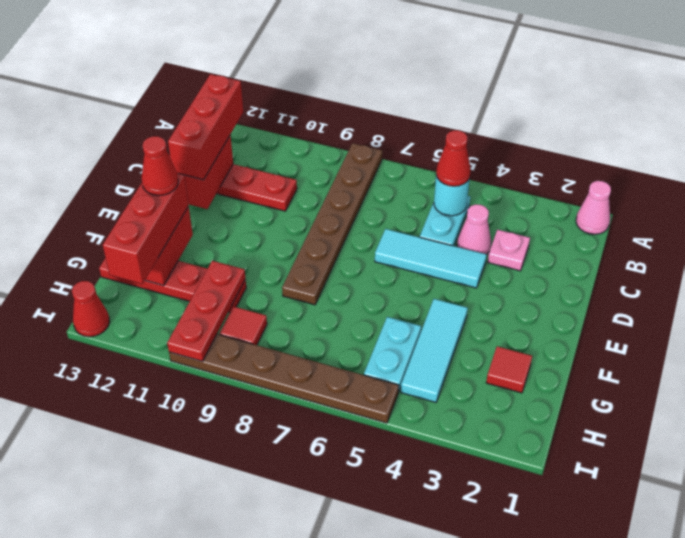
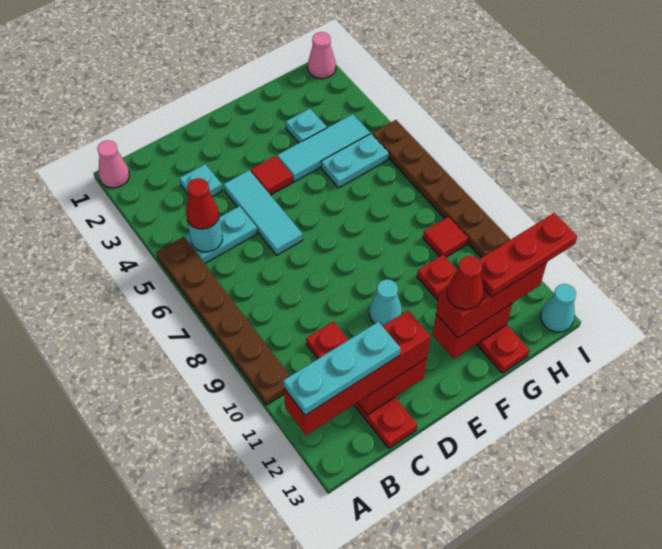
brown 1x6 plate [282,143,382,305] -> brown 1x6 plate turned to [156,237,290,405]
none -> cyan 1x3 plate [283,322,401,415]
red 1x3 brick [168,74,243,180] -> red 1x4 brick [284,310,430,435]
pink 1x1 plate [488,230,530,271] -> cyan 1x1 plate [180,164,222,197]
pink 1x1 cone [457,204,491,254] -> pink 1x1 cone moved to [308,32,336,79]
none -> cyan 1x1 cone [369,279,402,326]
red 1x1 tile [486,346,532,393] -> red 1x1 tile moved to [251,156,293,195]
none -> cyan 1x1 plate [286,109,327,143]
red 1x3 plate [167,261,245,361] -> red 1x3 plate moved to [479,213,577,297]
red 1x1 cone [72,281,110,337] -> cyan 1x1 cone [541,284,576,332]

